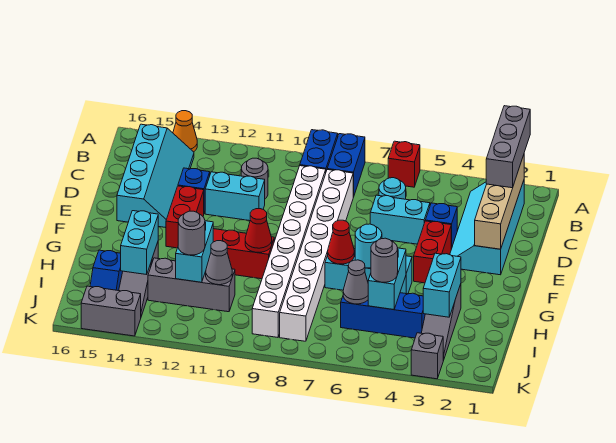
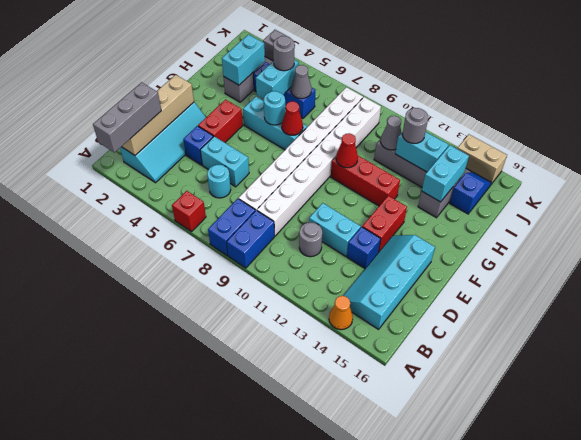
cyan 1x2 brick [176,221,213,282] -> cyan 1x2 brick turned to [395,132,449,172]
grey 1x2 brick [81,286,141,336] -> tan 1x2 brick [458,134,507,184]

